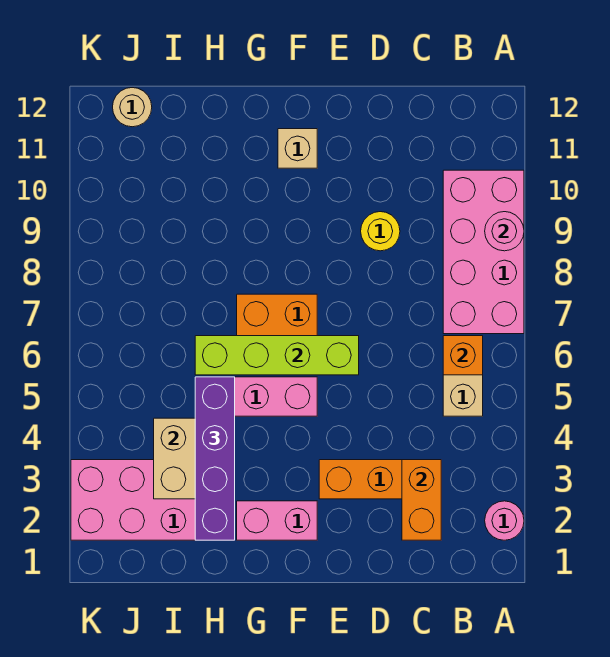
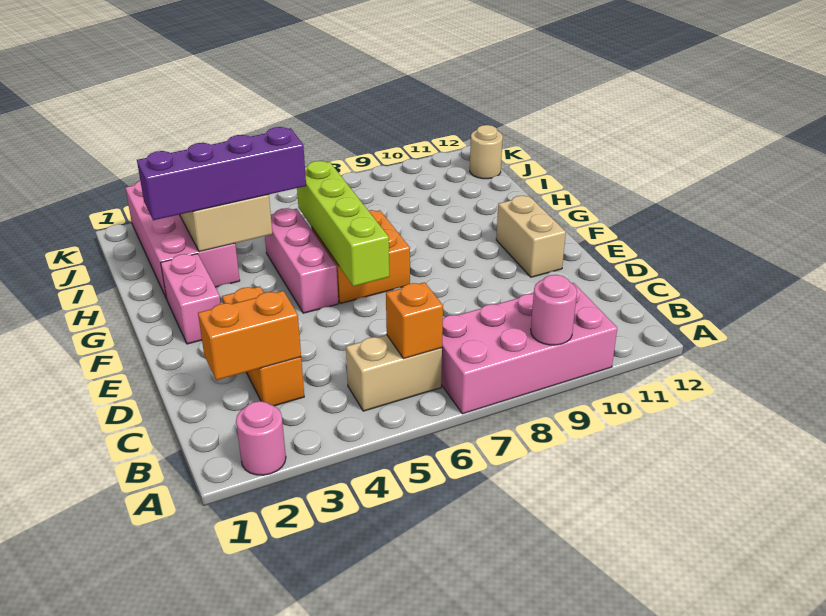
yellow 1x1 round brick [361,212,400,251] -> none
tan 1x1 brick [278,129,317,168] -> tan 1x2 brick [496,196,566,277]

